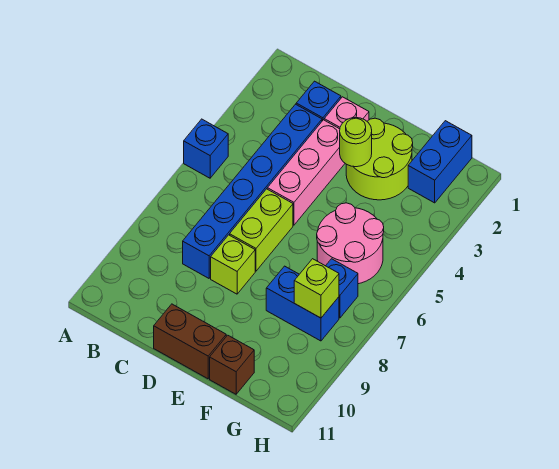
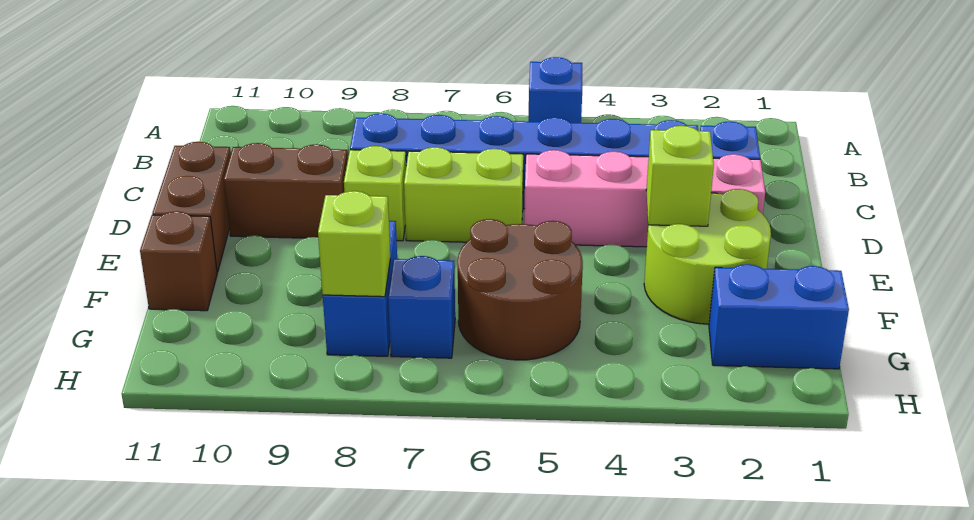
none -> brown 1x2 brick [224,143,348,238]
lime 1x1 round brick [340,118,372,167] -> lime 1x1 brick [646,126,714,226]
pink 2x2 round brick [317,203,384,284] -> brown 2x2 round brick [458,219,583,360]

